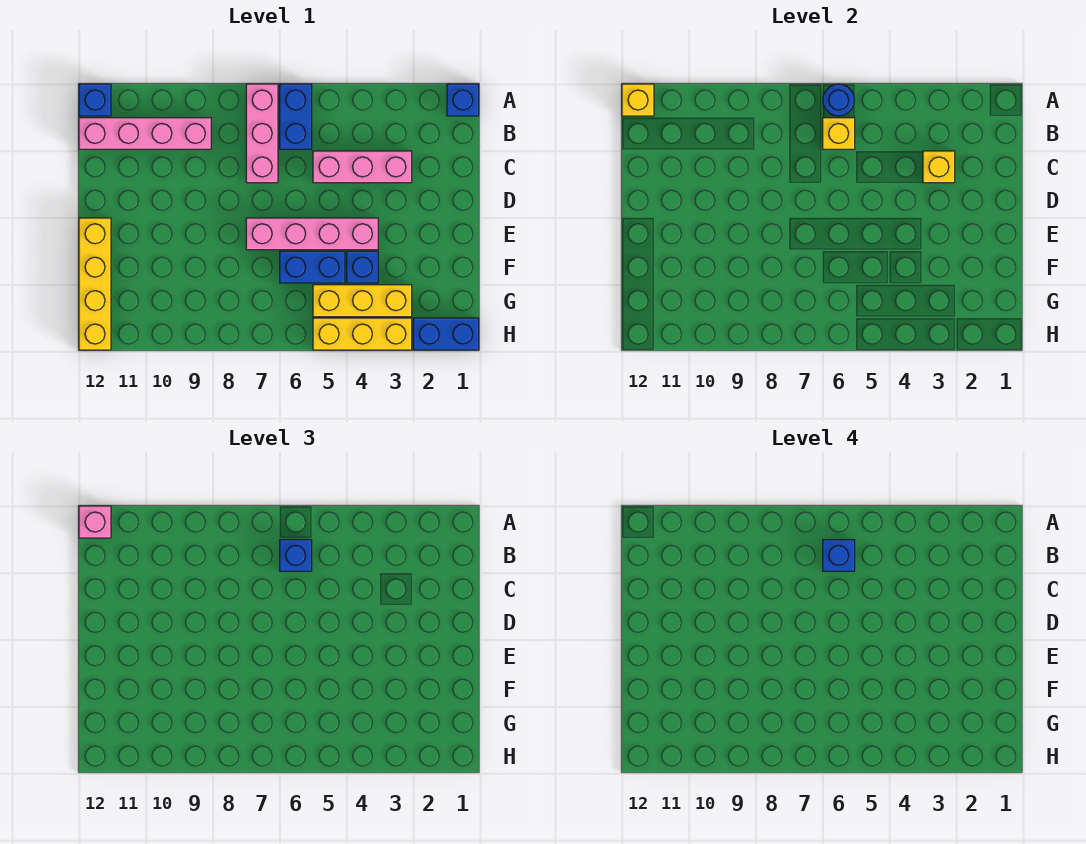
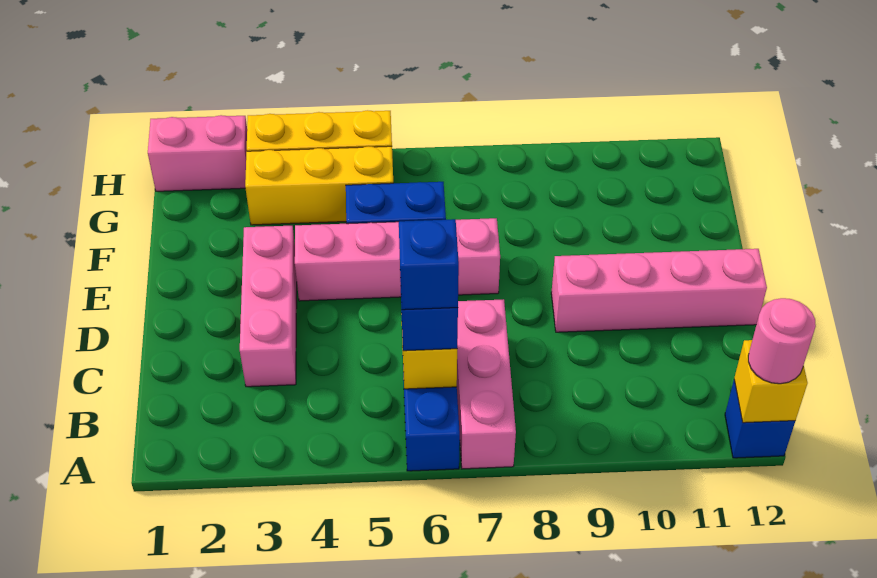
blue 1x1 brick [447,84,479,116] -> none
blue 1x1 round brick [823,84,854,116] -> none
pink 1x1 brick [79,506,111,538] -> pink 1x1 round brick [748,298,816,384]
pink 1x4 brick [79,118,211,149] -> pink 1x4 brick moved to [551,249,767,332]
pink 1x3 brick [313,151,412,183] -> pink 1x3 brick turned to [240,226,297,387]
yellow 1x1 brick [923,151,955,183] -> none
yellow 1x4 brick [79,218,111,350] -> none
blue 1x1 brick [347,251,378,283] -> none
blue 1x2 brick [413,318,479,350] -> pink 1x2 brick [148,115,247,191]

